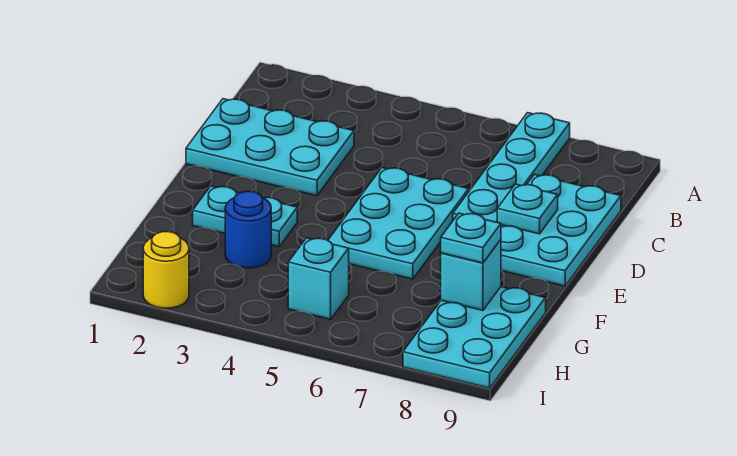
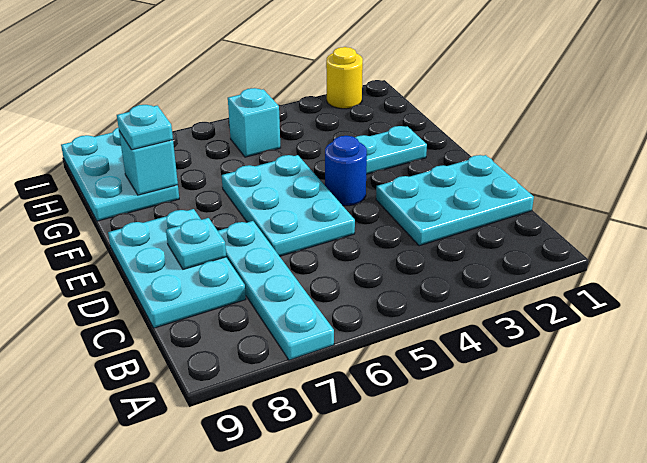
blue 1x1 round brick [225,191,271,268] -> blue 1x1 round brick moved to [325,136,367,206]

